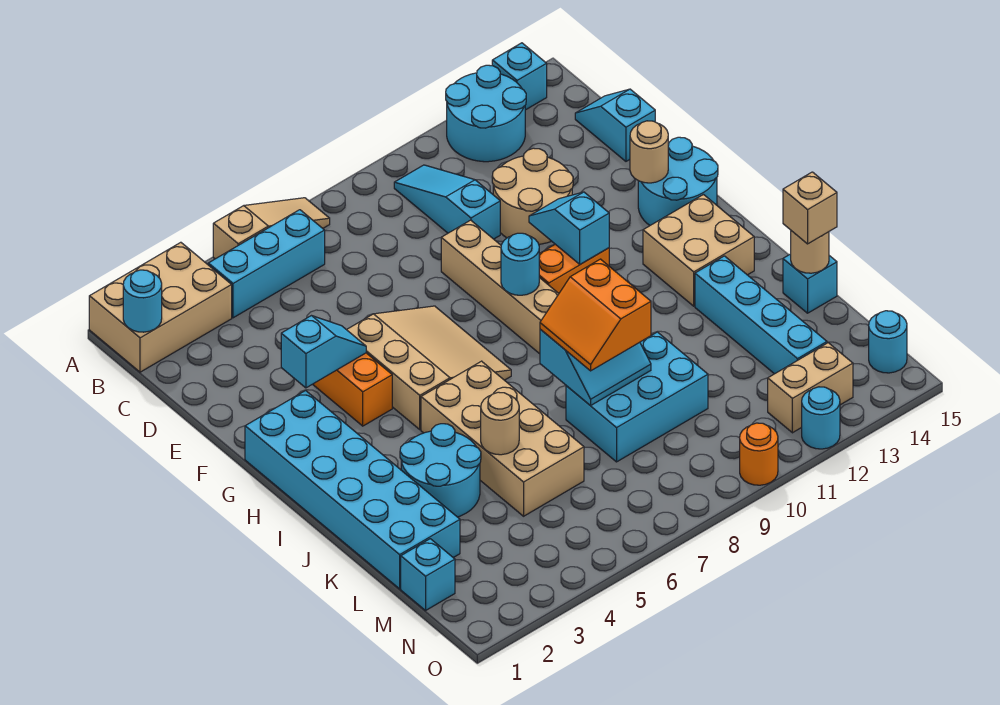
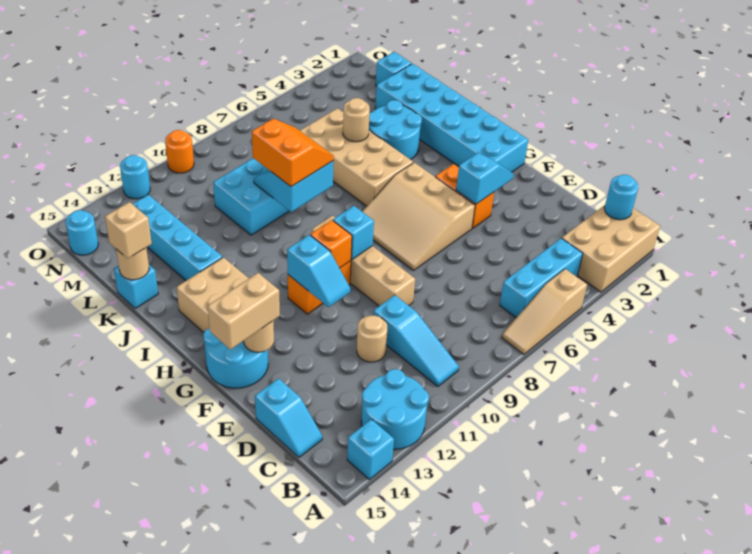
tan 2x2 round brick [492,148,573,244] -> tan 1x1 round brick [357,315,387,362]
cyan 1x2 slope [281,316,366,388] -> cyan 1x2 slope turned to [456,153,514,204]
cyan 1x1 round brick [501,233,539,295] -> cyan 1x1 brick [333,206,374,259]
none -> orange 1x1 brick [310,220,352,268]
tan 1x2 brick [768,343,853,433] -> tan 1x2 brick moved to [208,273,280,350]

